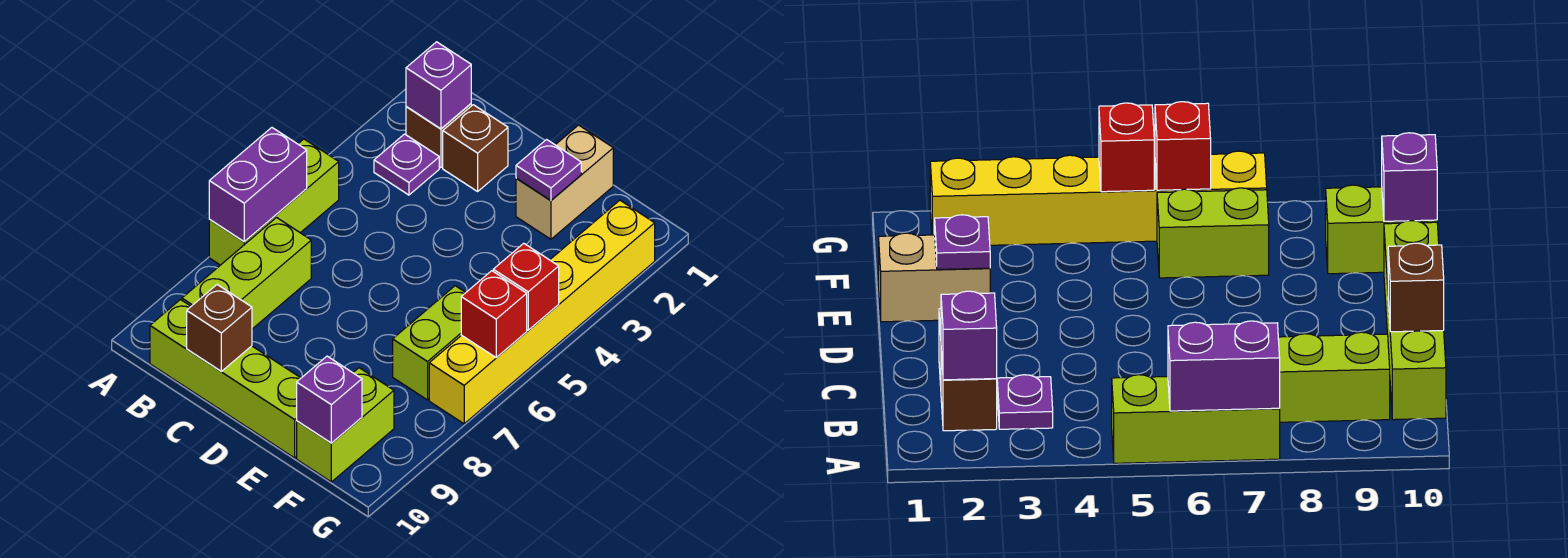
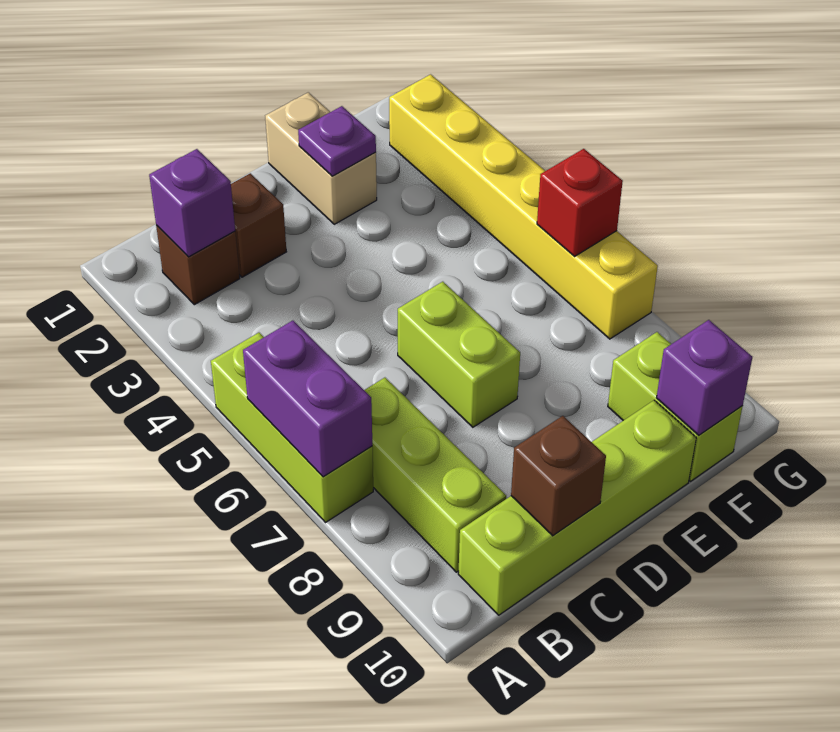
purple 1x1 plate [374,134,439,195] -> none
lime 1x2 brick [393,286,466,400] -> lime 1x2 brick moved to [398,282,520,427]
red 1x1 brick [493,243,559,330] -> none

